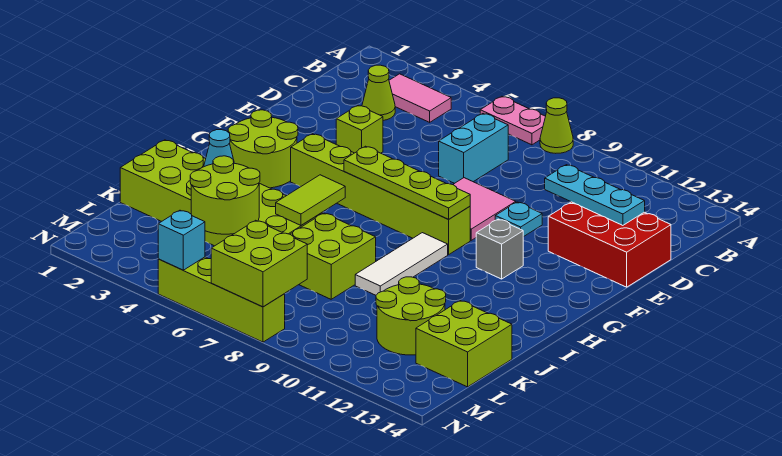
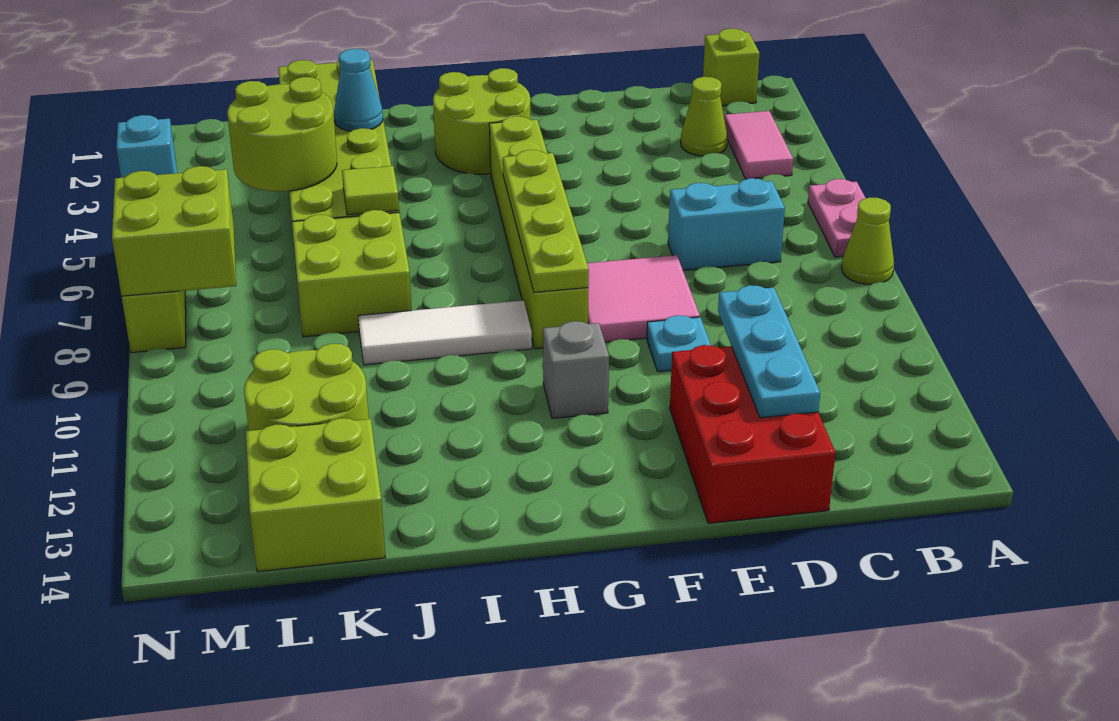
lime 1x1 brick [336,105,383,153] -> lime 1x1 brick moved to [703,28,760,106]
lime 1x2 tile [276,175,345,225] -> lime 1x1 tile [342,166,399,215]

